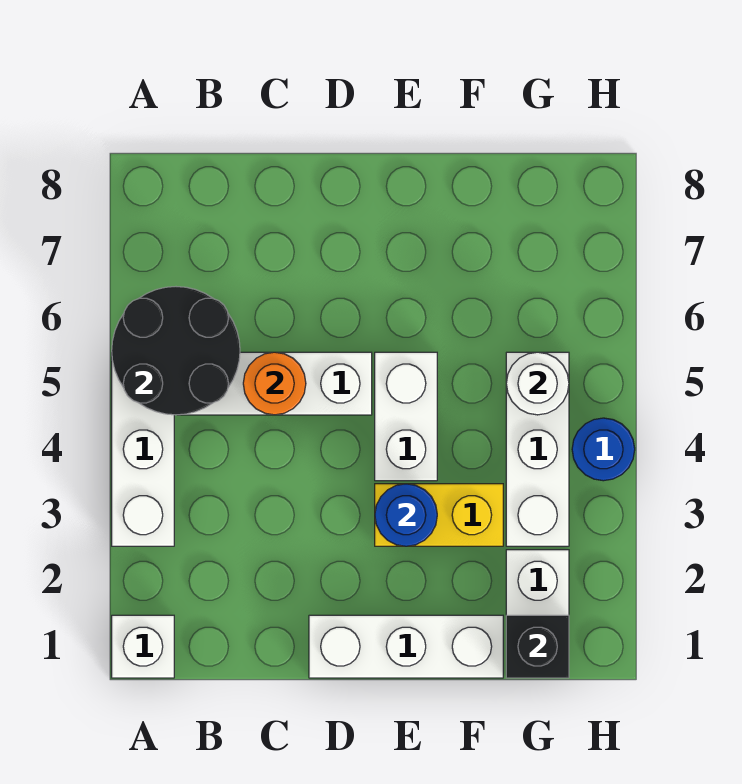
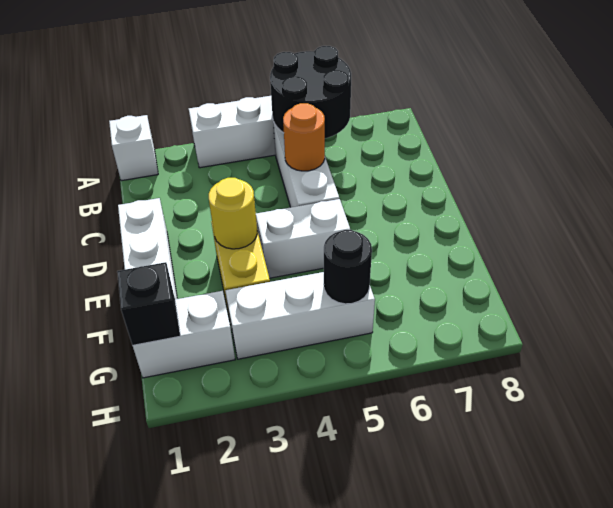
blue 1x1 round brick [375,484,437,546] -> yellow 1x1 round brick [209,178,257,249]
white 1x1 round brick [506,352,569,415] -> black 1x1 round brick [324,230,372,304]
blue 1x1 round brick [572,418,635,481] -> none

